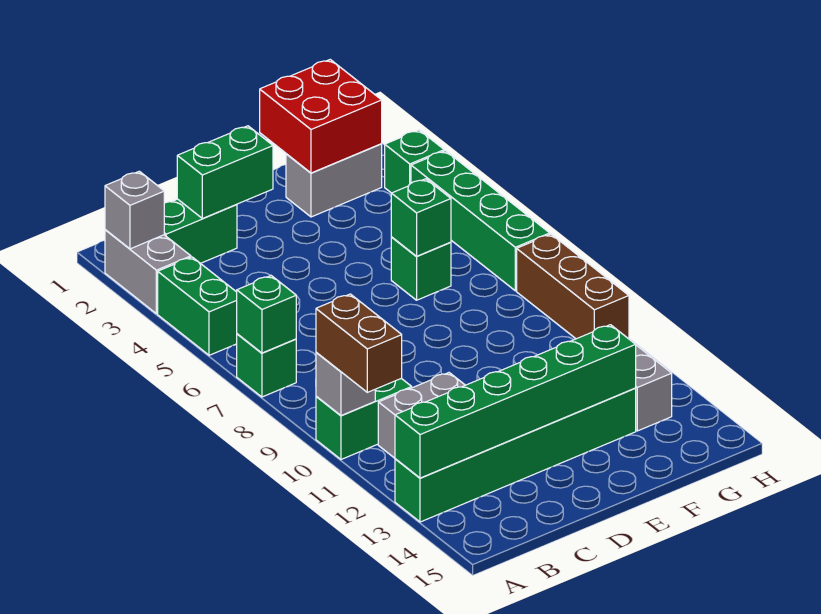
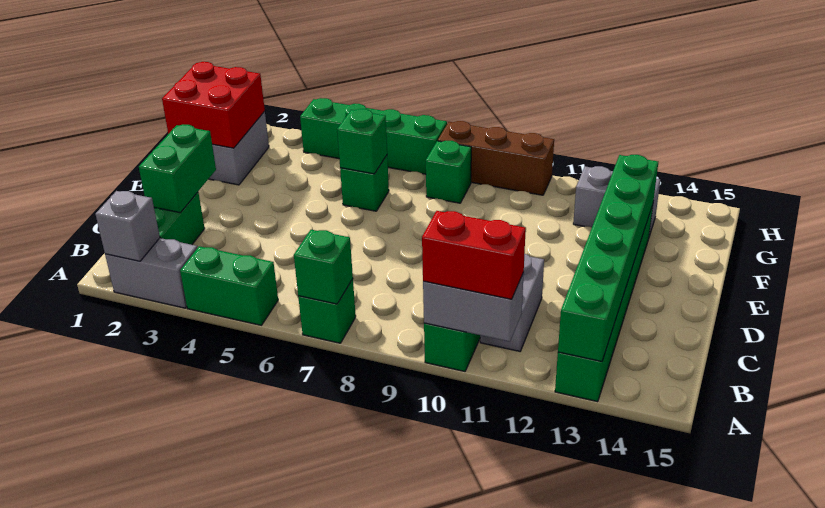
grey 1x1 brick [316,352,375,415] -> grey 1x2 brick [423,273,524,342]
brown 1x2 brick [316,294,402,392] -> red 1x2 brick [422,211,526,299]
green 1x1 brick [385,130,444,193] -> green 1x1 brick moved to [426,141,471,203]

